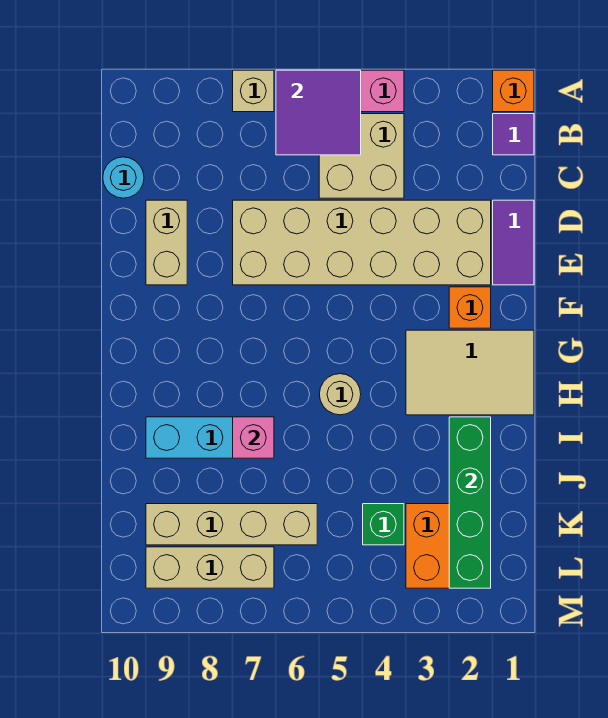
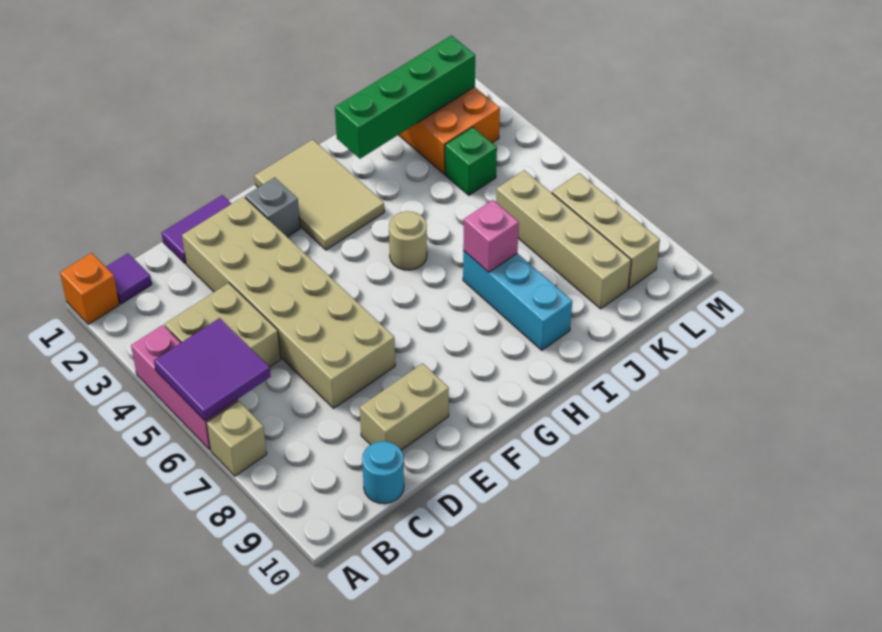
orange 1x1 brick [449,287,491,328] -> grey 1x1 brick [245,177,300,237]

